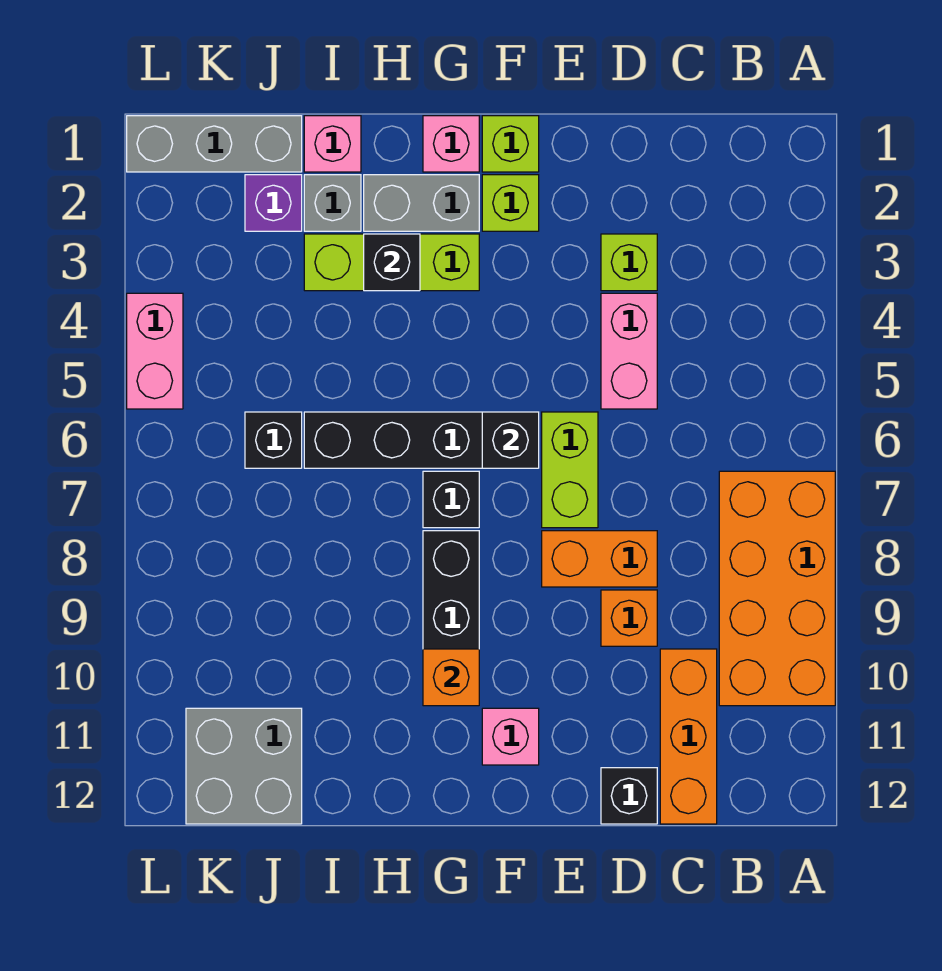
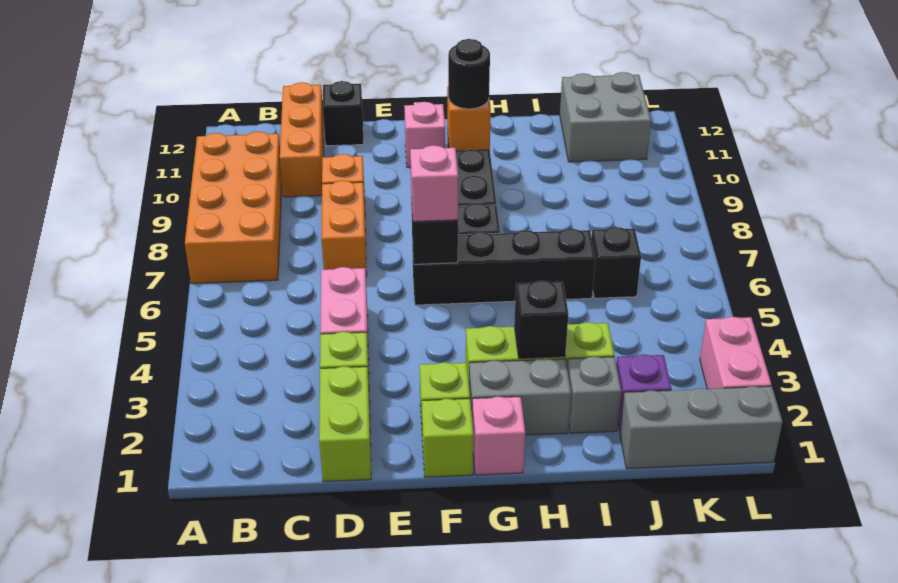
orange 1x2 brick [542,531,657,587] -> orange 1x2 brick turned to [321,180,367,277]
lime 1x2 brick [542,412,598,528] -> lime 1x2 brick moved to [319,366,371,482]
none -> black 1x1 round brick [448,39,490,109]
pink 1x1 brick [304,116,361,172] -> pink 1x1 brick moved to [410,145,458,222]
pink 1x2 brick [127,293,183,409] -> pink 1x2 brick moved to [700,317,771,389]

